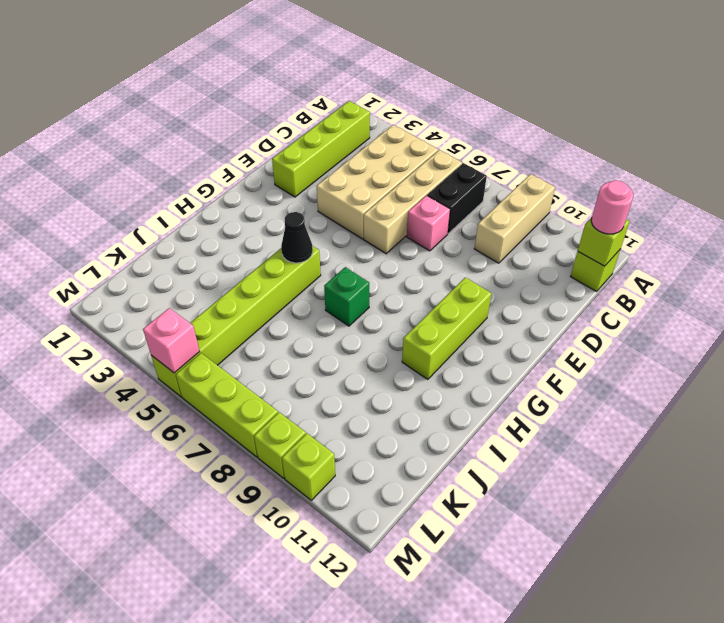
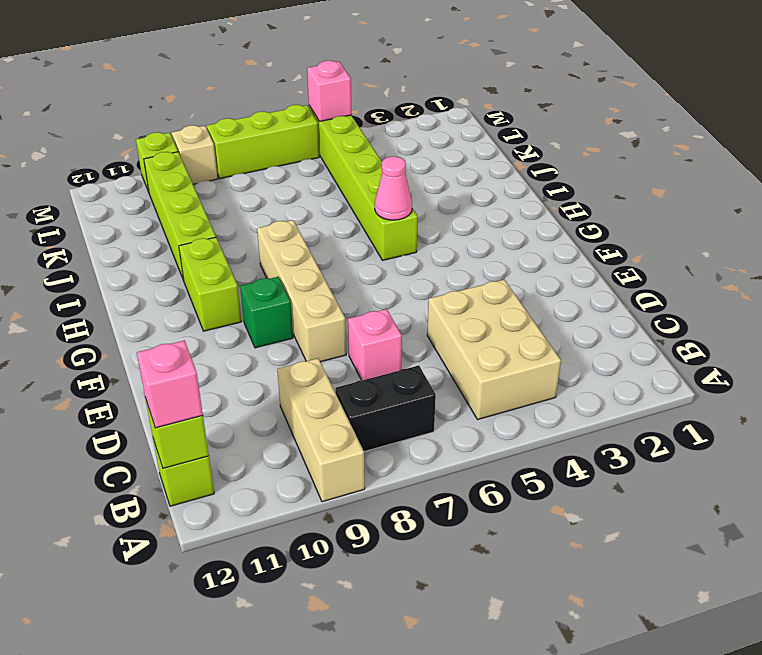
lime 1x4 brick [272,101,370,197] -> lime 1x4 brick moved to [144,152,216,281]
tan 2x4 brick [317,125,438,239] -> tan 2x3 brick [427,280,561,420]
tan 1x4 brick [364,150,462,254] -> tan 1x4 brick moved to [257,220,346,362]
black 1x2 brick [427,163,487,233] -> black 1x2 brick turned to [335,366,436,452]
pink 1x1 round brick [591,181,633,234] -> pink 1x1 brick [137,341,203,428]
lime 1x3 brick [402,277,491,379] -> lime 1x2 brick [179,237,241,331]
black 1x1 cone [281,212,313,263] -> pink 1x1 cone [375,156,412,220]
green 1x1 brick [324,267,369,326] -> green 1x1 brick moved to [240,277,293,348]
lime 1x1 brick [254,412,306,478] -> tan 1x1 brick [172,125,218,184]

